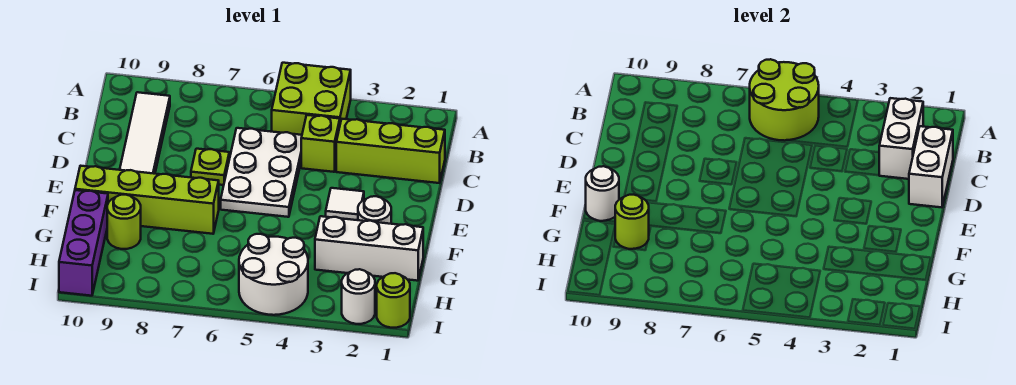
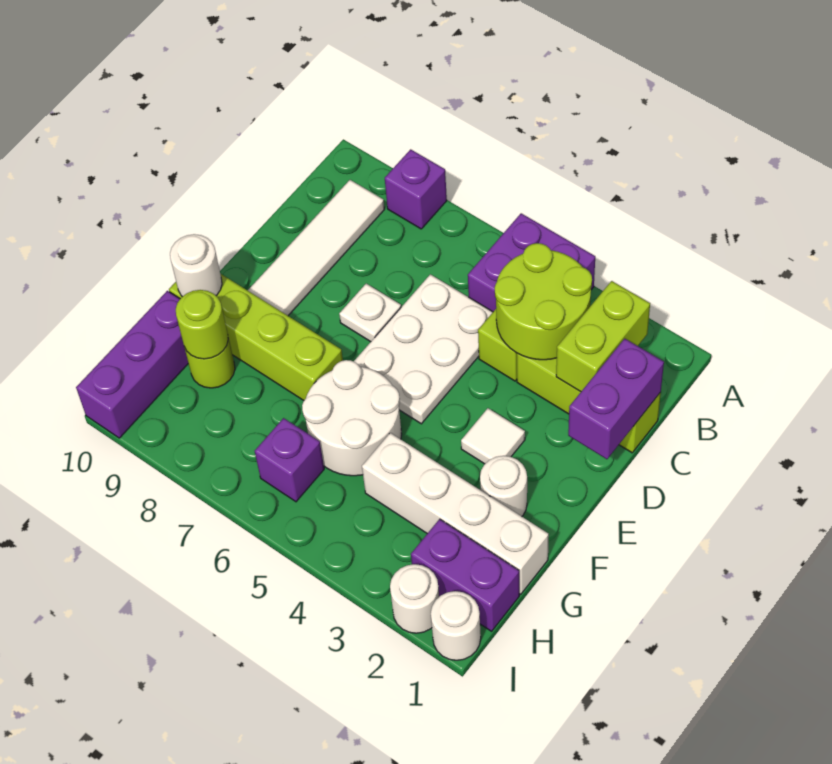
lime 2x2 brick [272,63,351,135] -> purple 2x2 brick [468,213,595,312]
lime 2x2 round brick [750,59,819,141] -> lime 2x2 round brick moved to [495,243,592,360]
none -> purple 1x1 brick [385,149,447,229]
white 1x2 brick [879,98,923,179] -> lime 1x2 brick [556,281,650,392]
white 1x2 brick [909,126,953,207] -> purple 1x2 brick [568,339,664,459]
lime 1x1 plate [191,149,229,185] -> white 1x1 plate [339,284,401,342]
white 1x3 brick [315,216,423,281] -> white 1x4 brick [362,433,549,594]
none -> purple 1x2 brick [411,519,519,631]
white 2x2 round brick [239,234,308,315] -> white 2x2 round brick moved to [302,360,402,476]
none -> purple 1x1 brick [255,418,324,502]
lime 1x1 round brick [377,273,410,328] -> white 1x1 round brick [431,591,481,660]

